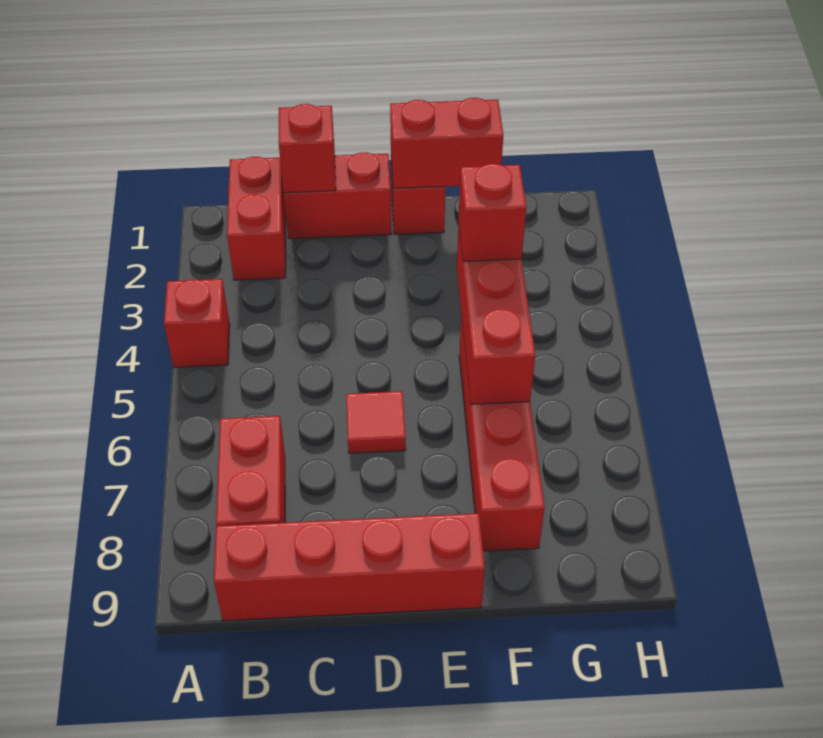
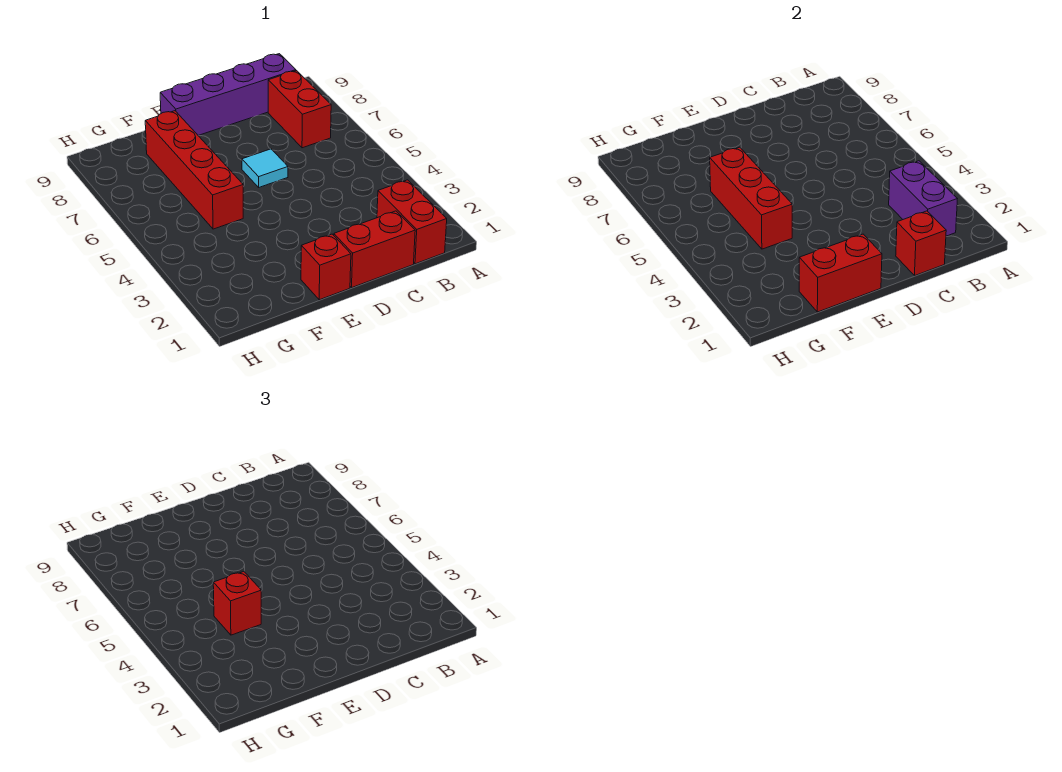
red 1x1 brick [164,279,230,367] -> none
none -> purple 1x2 brick [889,161,957,236]
red 1x4 brick [214,513,485,621] -> purple 1x4 brick [160,54,296,136]
red 1x1 tile [346,391,406,453] -> cyan 1x1 tile [242,149,288,187]

